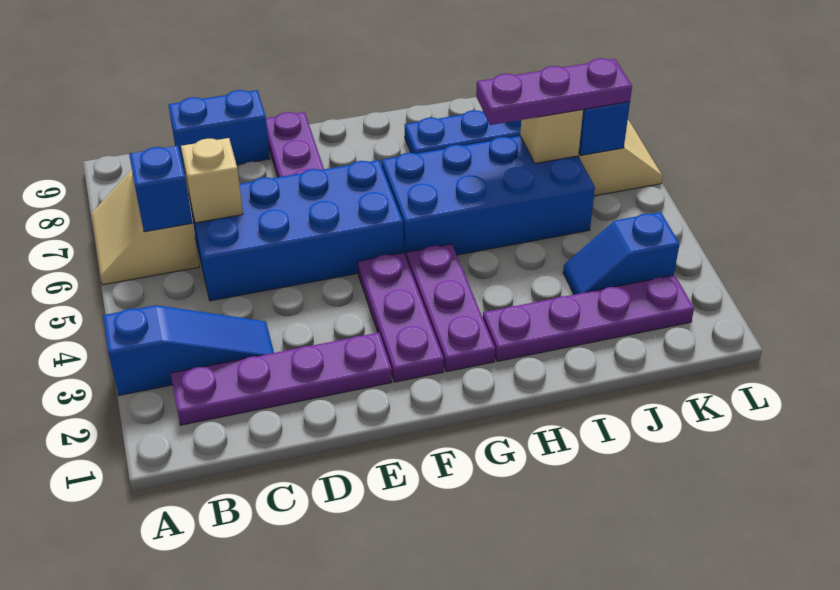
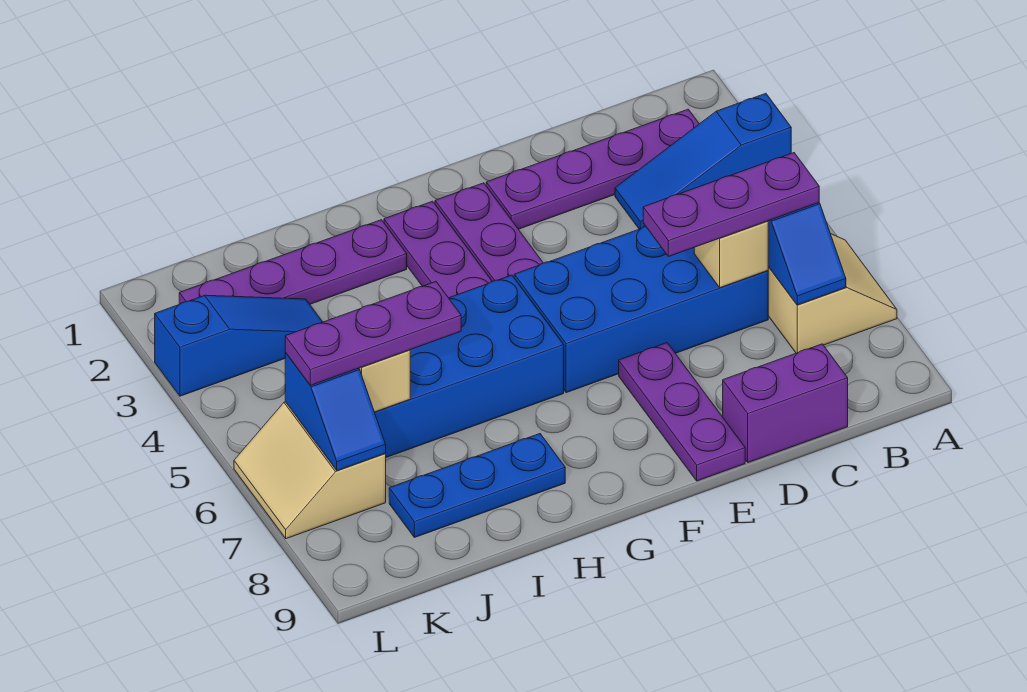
none -> purple 1x3 plate [643,153,819,257]
blue 1x2 brick [168,90,270,173] -> purple 1x2 brick [723,344,848,463]
blue 1x2 slope [563,212,680,295] -> blue 1x3 slope [155,295,322,396]

